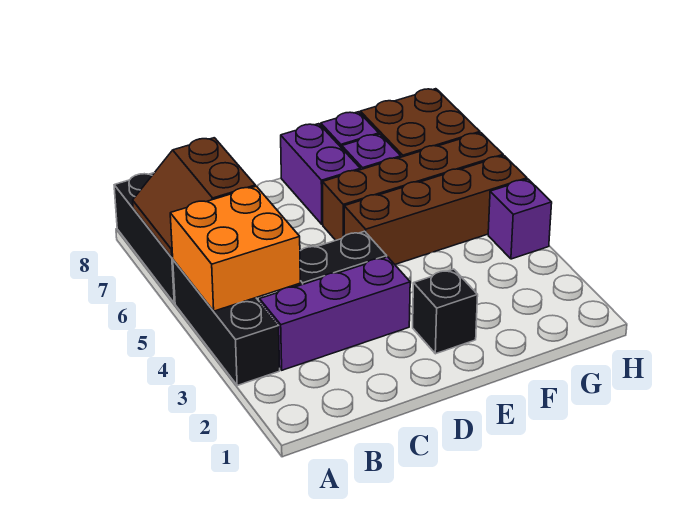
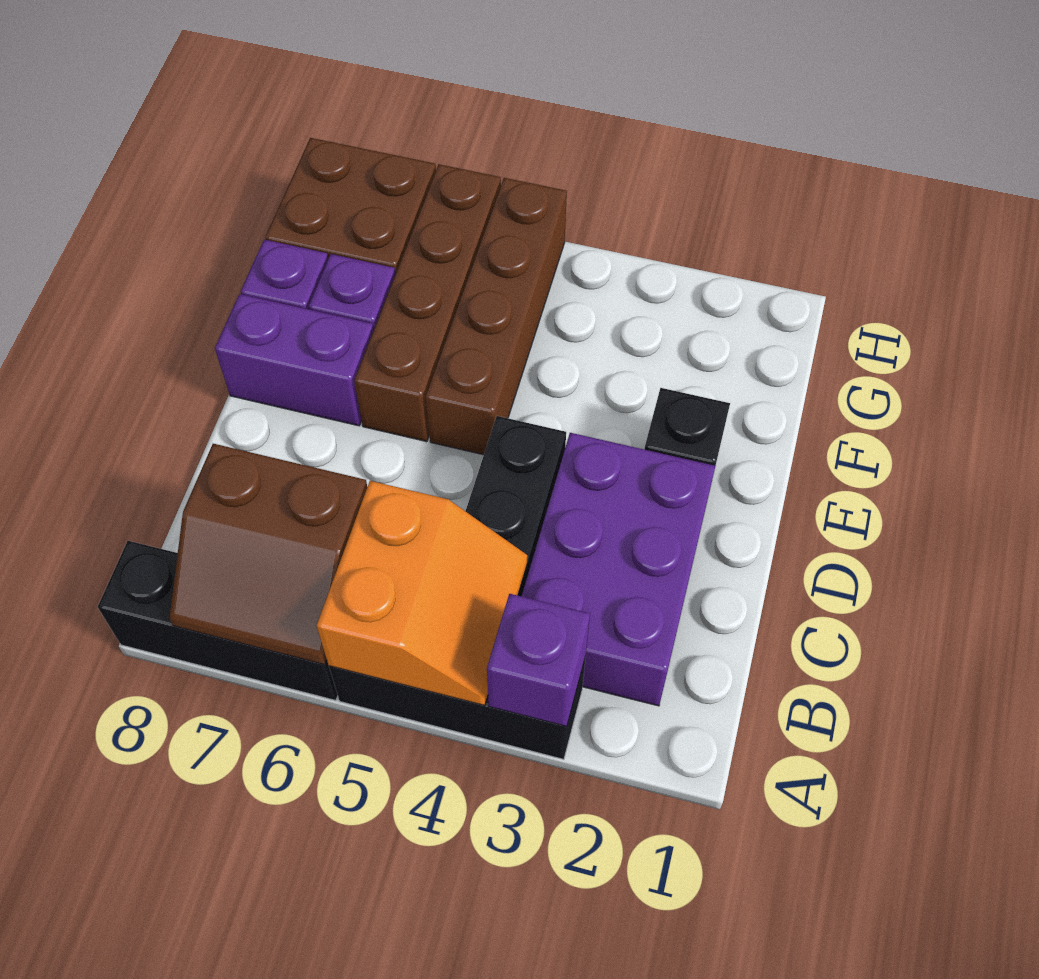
orange 2x2 brick [170,186,300,311] -> orange 2x2 slope [317,481,527,705]
purple 1x3 brick [260,257,410,370] -> purple 2x3 brick [522,433,715,706]
purple 1x1 brick [488,179,552,259] -> purple 1x1 brick moved to [487,594,590,726]

